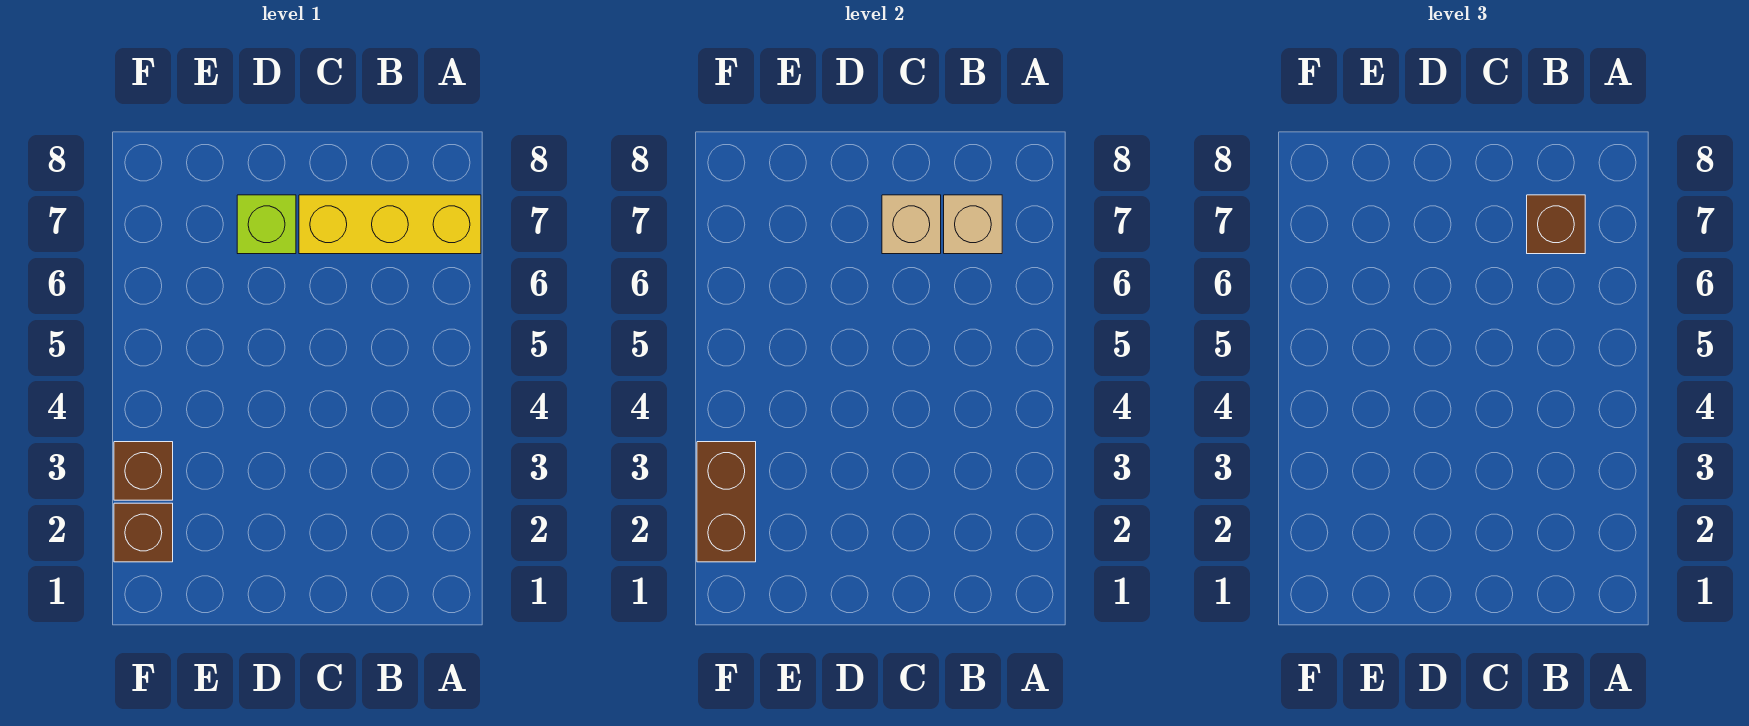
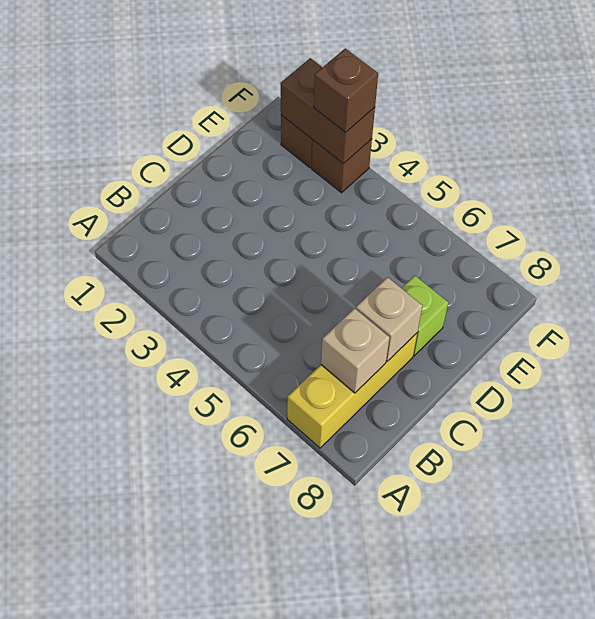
brown 1x1 brick [1527,195,1585,254] -> brown 1x1 brick moved to [314,48,378,132]

